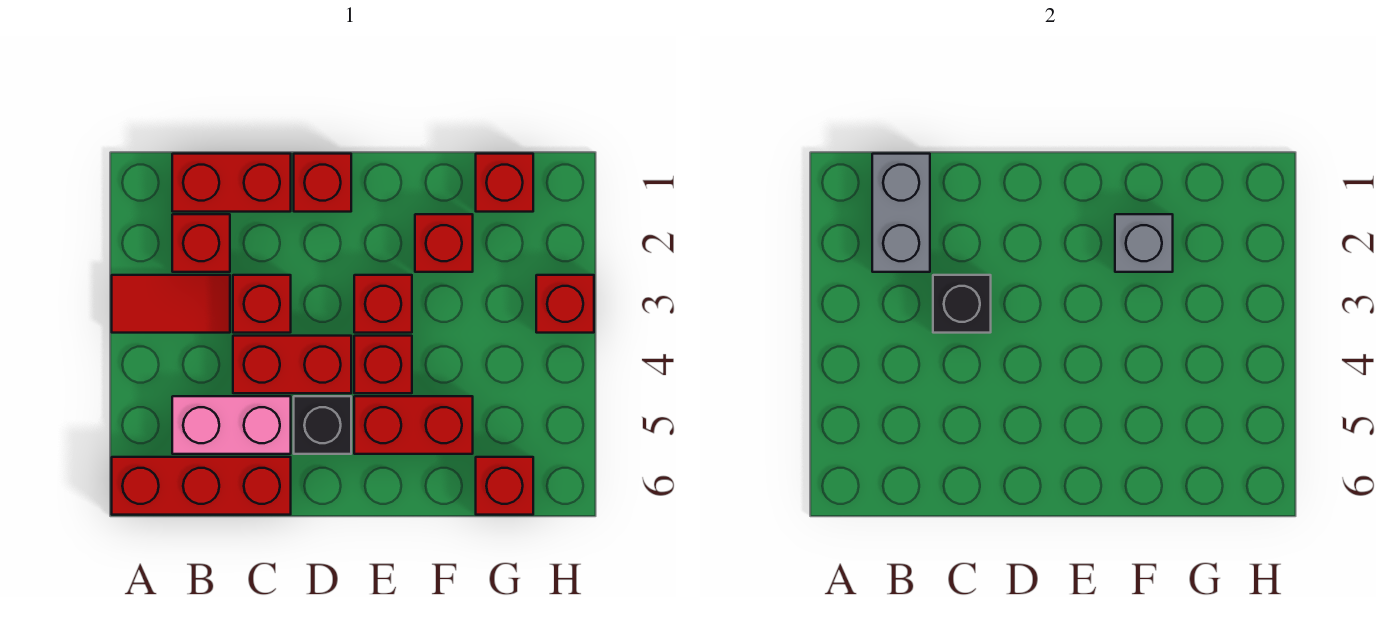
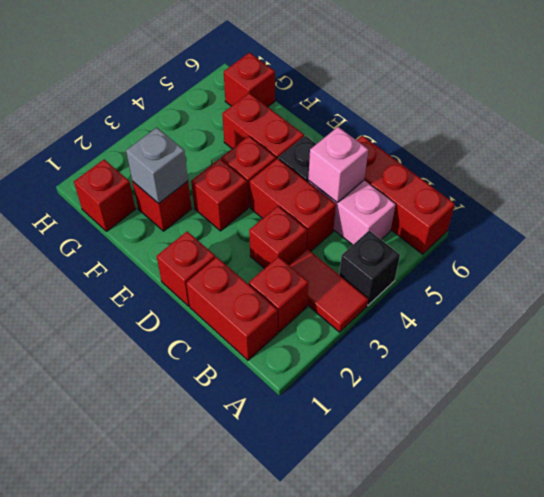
grey 1x2 brick [872,154,930,272] -> none
black 1x1 brick [933,275,991,333] -> black 1x1 brick moved to [339,231,400,305]
none -> pink 1x1 brick [308,127,368,203]
red 1x1 brick [536,275,594,333] -> none

